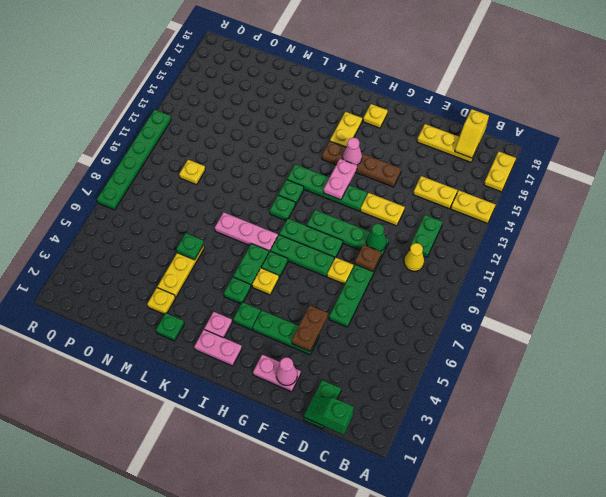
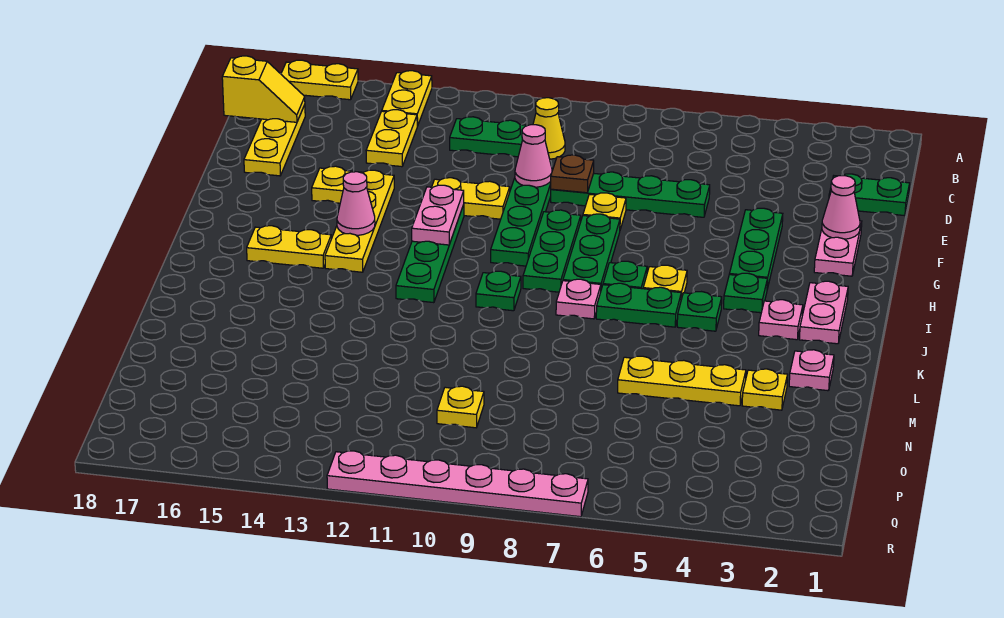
green 1x2 slope [304,397,354,435] -> none
green 1x1 cone [366,224,386,251] -> pink 1x1 cone [515,125,552,187]
yellow 1x2 plate [360,193,405,226] -> yellow 1x2 plate turned to [432,178,510,219]
brown 1x2 plate [292,305,328,351] -> none
brown 1x4 plate [322,141,401,187] -> yellow 1x4 plate [325,170,394,272]
pink 1x2 plate [323,159,357,200] -> pink 1x2 plate turned to [412,185,464,245]
yellow 1x1 plate [363,104,388,128] -> yellow 1x1 plate moved to [312,166,355,203]
pink 1x3 plate [215,212,278,251] -> pink 1x1 plate [556,279,601,319]
green 1x1 plate [278,180,304,205] -> none
green 1x1 plate [156,313,184,341] -> pink 1x1 plate [789,350,834,391]
green 1x1 plate [176,233,204,260] -> none
green 1x6 plate [97,110,171,210] -> pink 1x6 plate [327,451,588,517]

